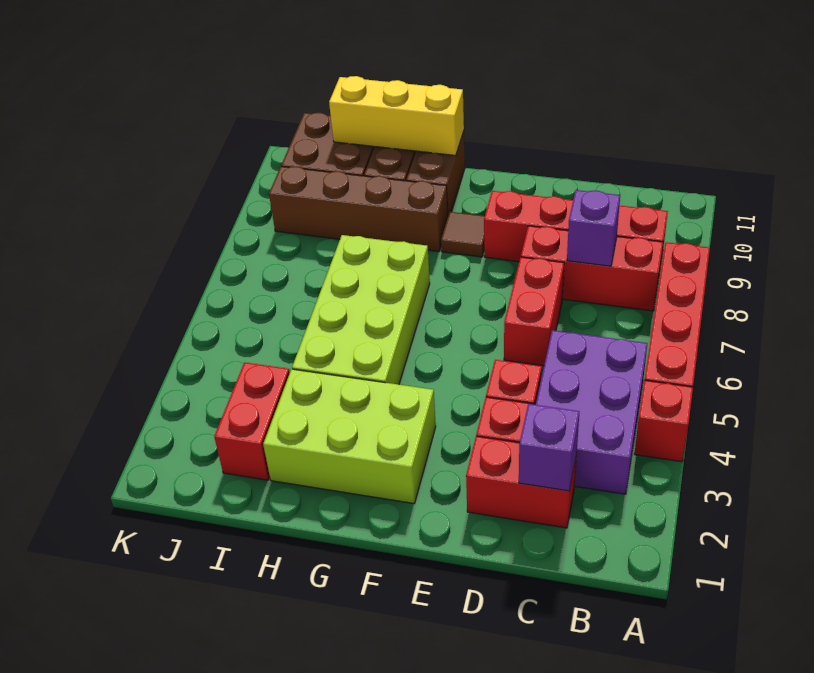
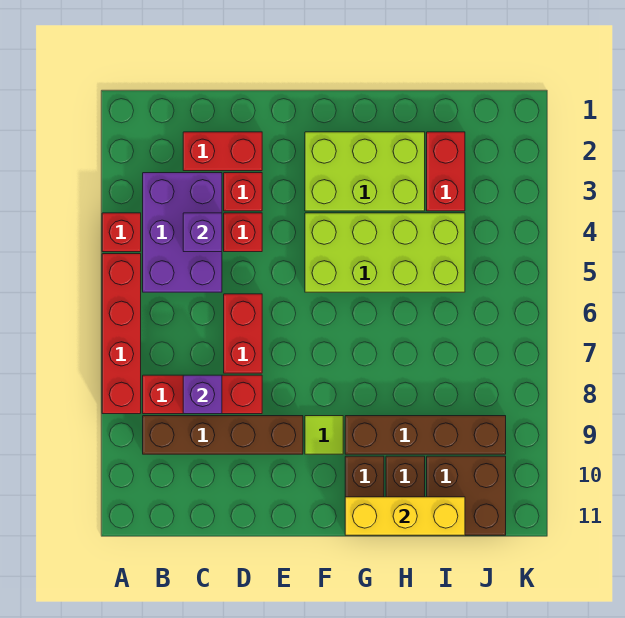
red 1x4 brick [484,191,668,274] -> brown 1x4 brick [143,416,303,454]
purple 1x1 brick [519,404,579,491] -> purple 1x1 brick moved to [183,213,222,252]
brown 1x1 tile [441,212,485,257] -> lime 1x1 tile [305,416,343,454]
lime 2x4 brick [292,235,430,384] -> lime 2x4 brick turned to [305,213,465,292]

